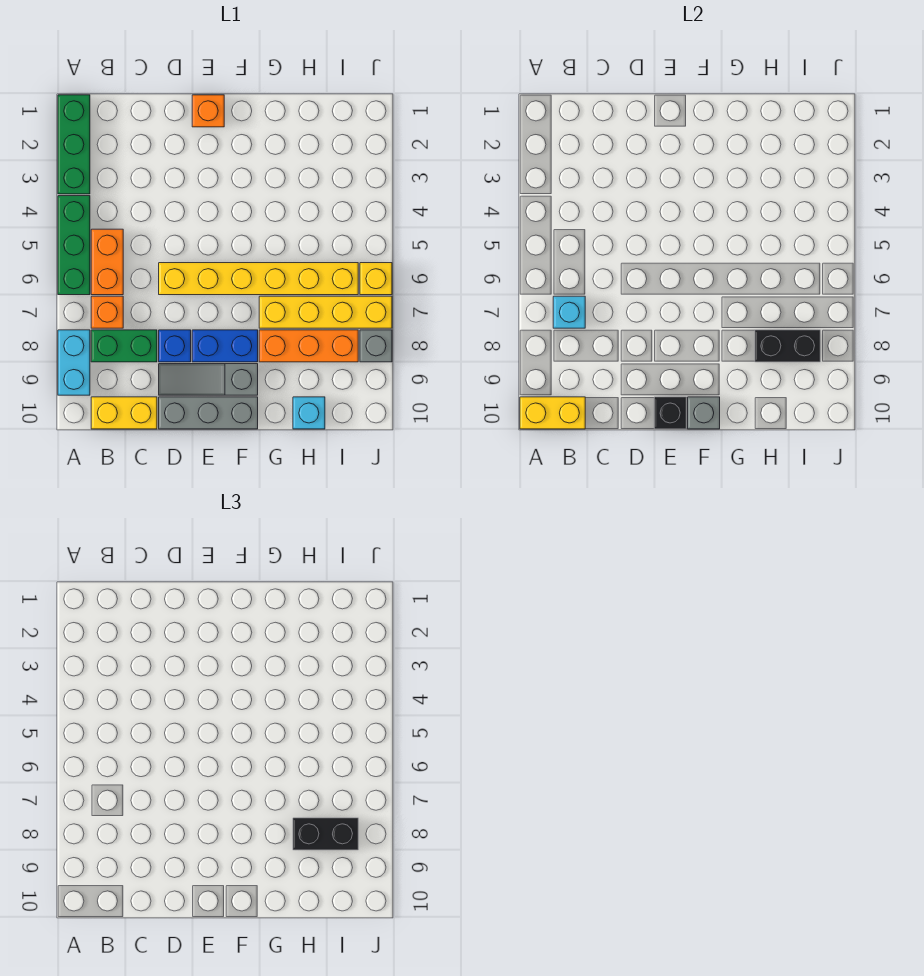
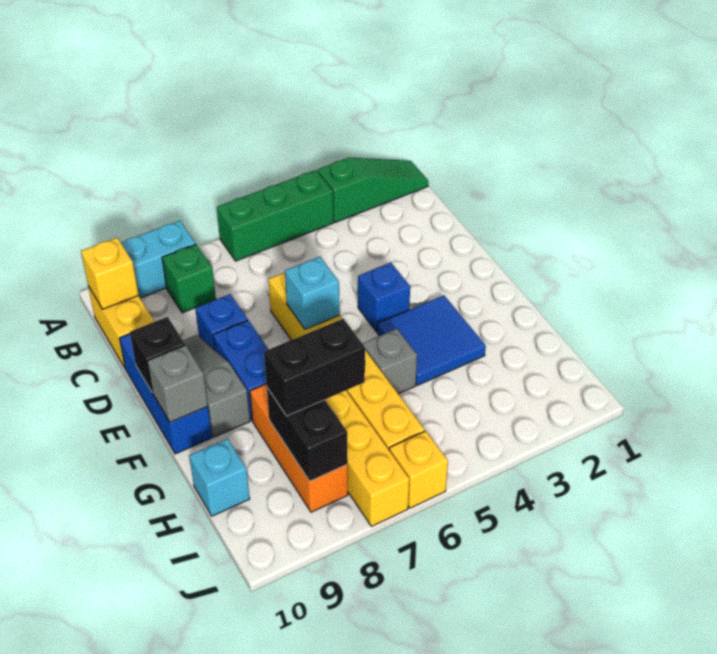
green 1x3 brick [58,95,90,194] -> green 1x3 slope [318,158,428,222]
yellow 1x2 brick [520,397,585,429] -> yellow 1x1 brick [81,238,139,309]
orange 1x2 brick [91,229,123,295] -> none
orange 1x1 brick [91,296,123,328] -> none
cyan 1x1 brick [553,296,585,328] -> cyan 1x1 brick moved to [285,257,340,329]
green 1x2 brick [91,330,157,362] -> green 1x1 brick [162,244,216,313]
grey 1x3 brick [159,397,258,429] -> blue 1x3 brick [120,334,212,454]
orange 1x1 brick [192,95,224,127] -> none
none -> blue 1x1 brick [358,263,410,332]
none -> blue 2x2 tile [377,295,486,385]
black 1x2 brick [293,818,358,850] -> black 1x2 brick turned to [264,319,365,416]
grey 1x1 brick [360,330,392,362] -> grey 1x1 brick moved to [363,329,417,394]

